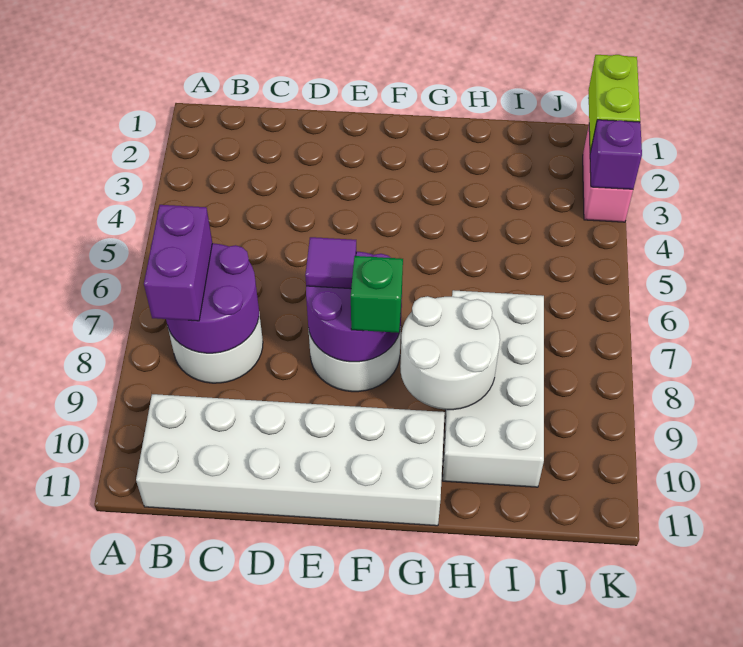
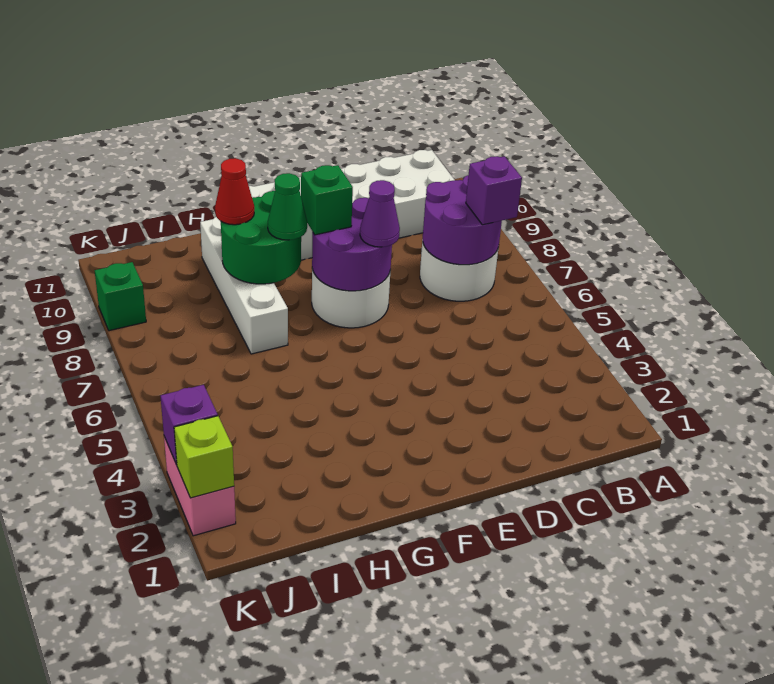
purple 1x2 brick [144,205,212,321] -> purple 1x1 brick [466,156,522,225]
purple 1x1 tile [305,237,356,289] -> purple 1x1 cone [360,180,400,247]
white 2x2 round brick [400,296,500,410] -> green 2x2 round brick [221,191,301,284]
none -> green 1x1 cone [268,173,307,240]
white 2x4 brick [443,290,544,487] -> white 1x4 brick [200,217,288,354]
none -> red 1x1 cone [215,158,254,225]
lime 1x2 brick [588,55,640,152] -> lime 1x1 brick [174,416,234,498]
none -> green 1x1 brick [94,262,146,331]

